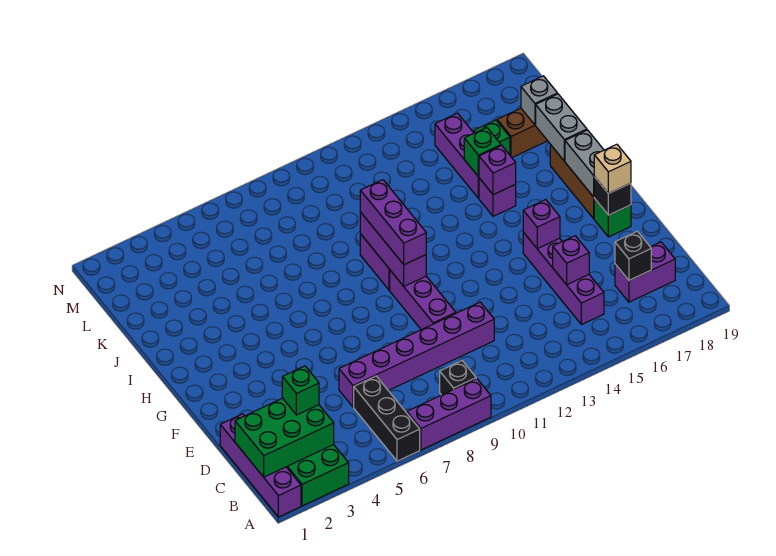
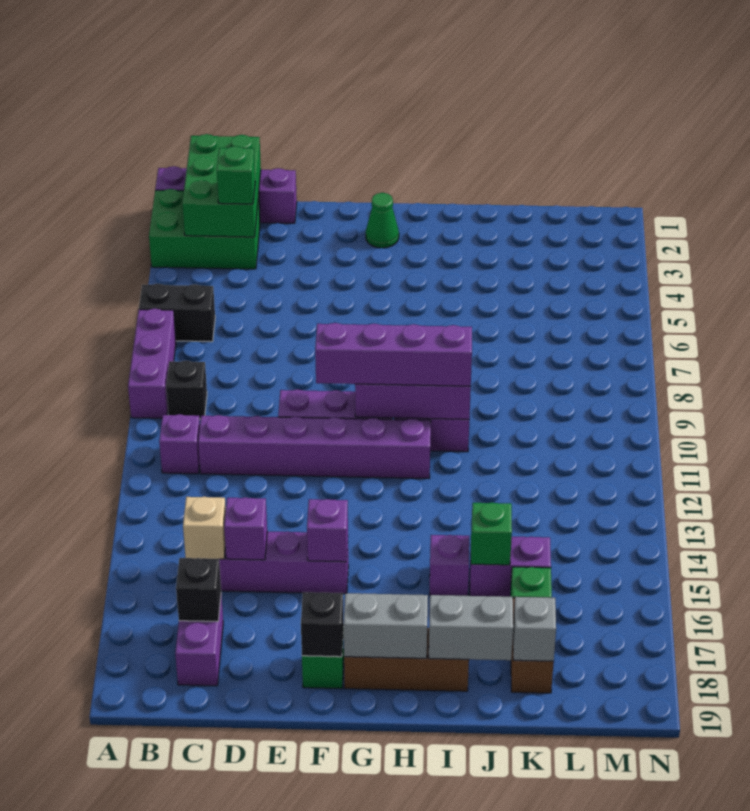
black 1x3 brick [354,376,420,461] -> black 1x2 brick [139,284,215,342]
purple 1x6 brick [339,302,494,407] -> purple 1x6 brick turned to [198,415,431,478]
tan 1x1 brick [594,144,631,194] -> tan 1x1 brick moved to [183,497,226,559]
none -> green 1x1 cone [366,193,399,248]
purple 1x3 brick [360,180,426,265] -> purple 1x4 brick [315,323,472,386]
purple 1x1 brick [479,146,516,195] -> purple 1x1 brick moved to [159,414,200,474]
purple 1x3 brick [435,113,479,198] -> purple 1x2 brick [470,537,551,597]

